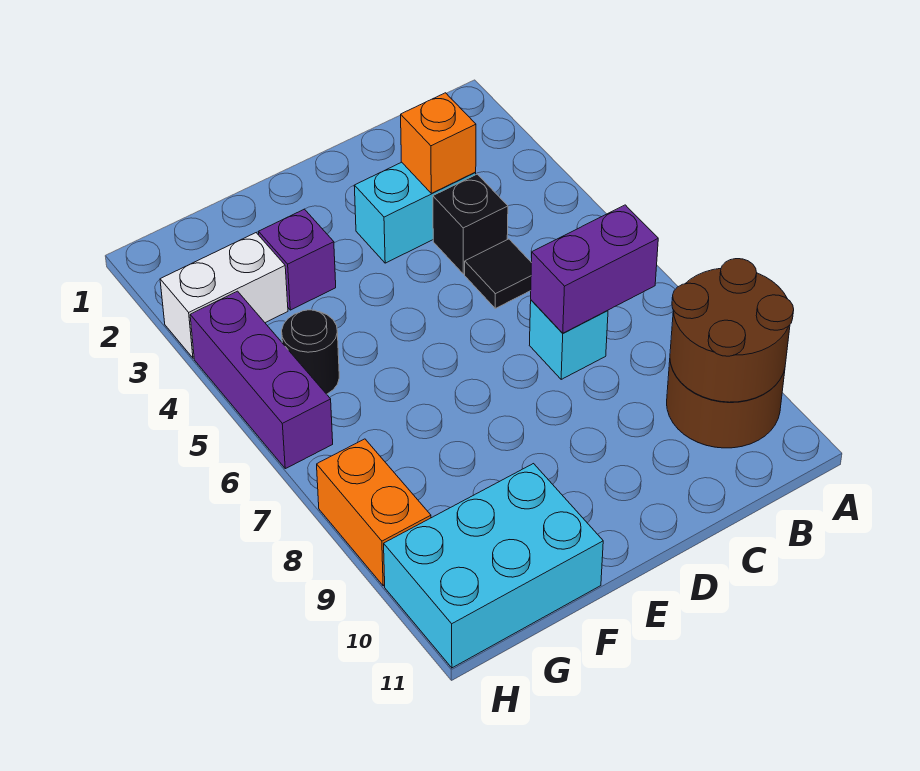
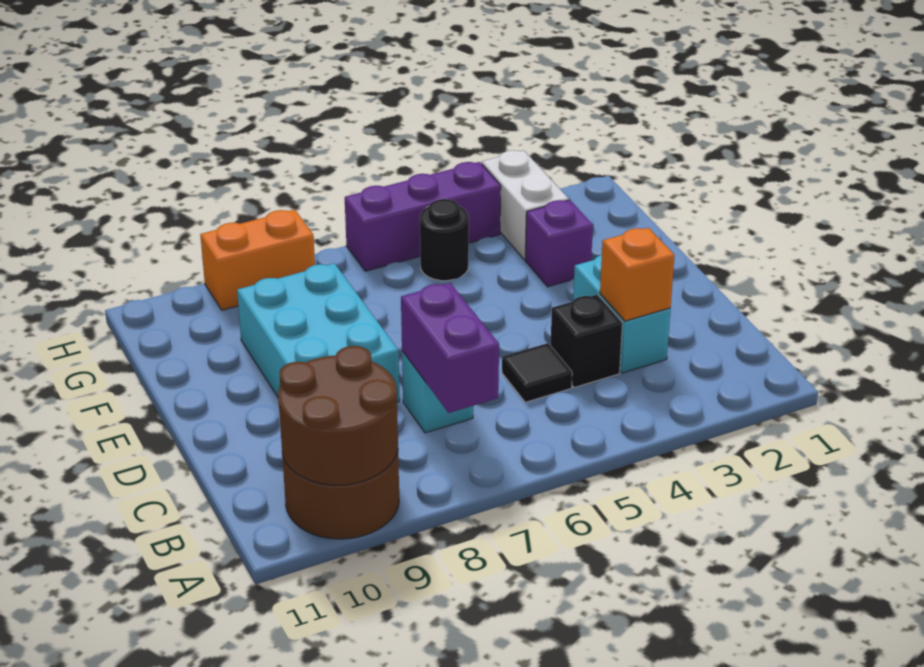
cyan 2x3 brick [384,464,603,668] -> cyan 2x3 brick moved to [237,263,400,402]

